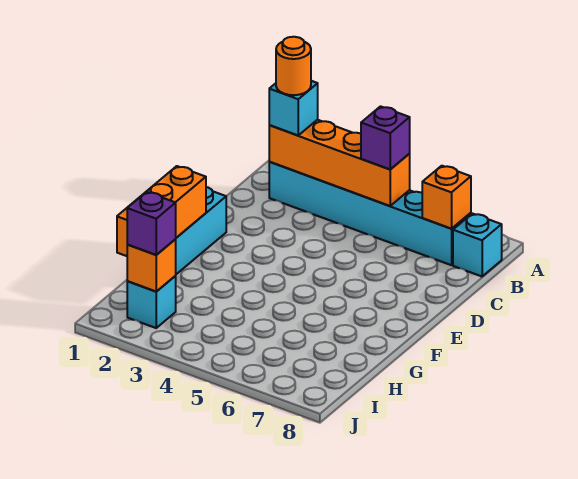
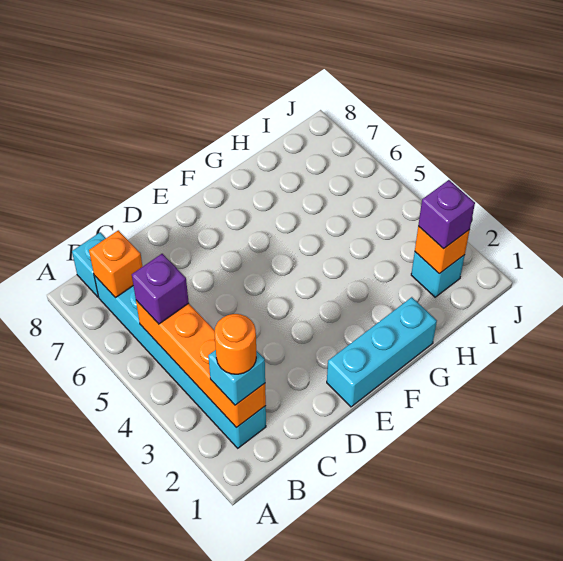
orange 1x3 brick [117,166,206,256] -> none

